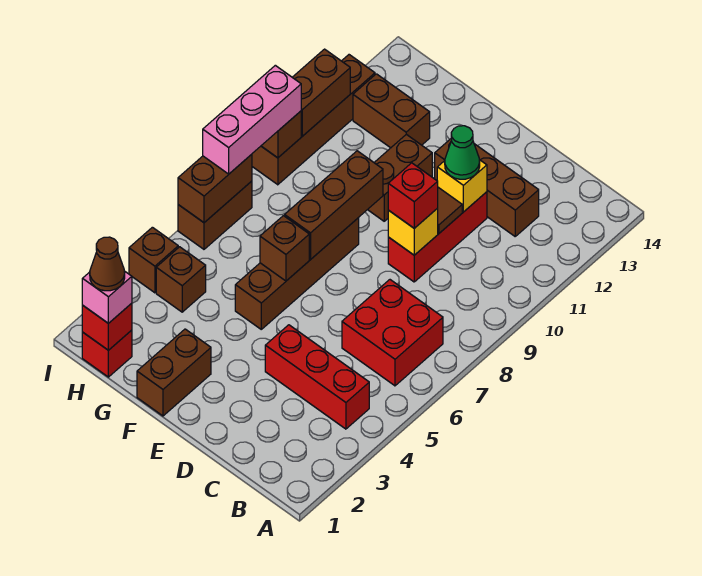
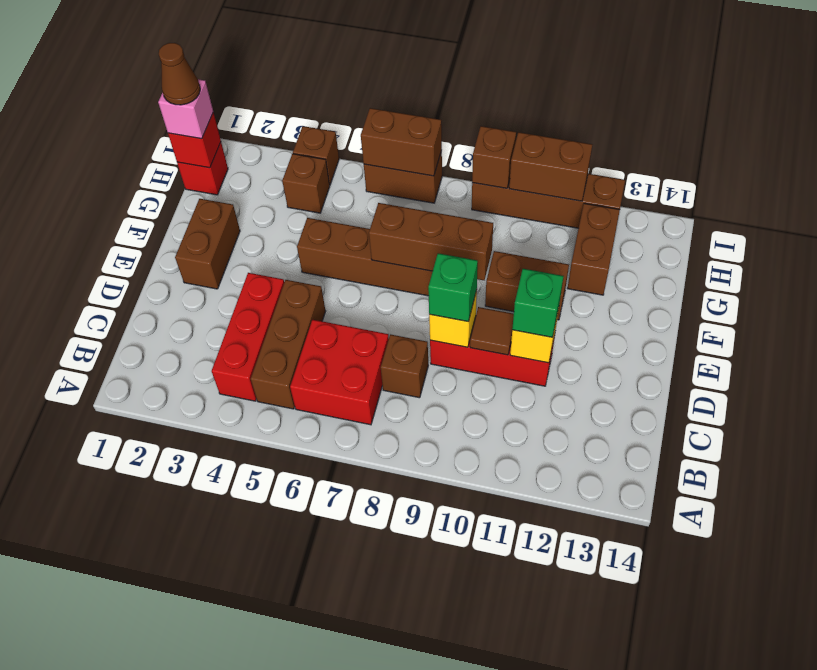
brown 1x3 brick [435,139,539,236] -> brown 1x3 brick moved to [251,280,326,409]
red 1x1 brick [388,163,438,228] -> green 1x1 brick [428,253,478,322]
green 1x1 cone [445,126,480,179] -> green 1x1 brick [512,269,564,337]
brown 1x2 brick [137,329,211,416] -> brown 1x2 brick turned to [175,199,240,289]
brown 1x1 brick [260,216,309,281] -> brown 1x1 brick moved to [381,334,428,398]
pink 1x3 brick [203,65,301,174] -> none

